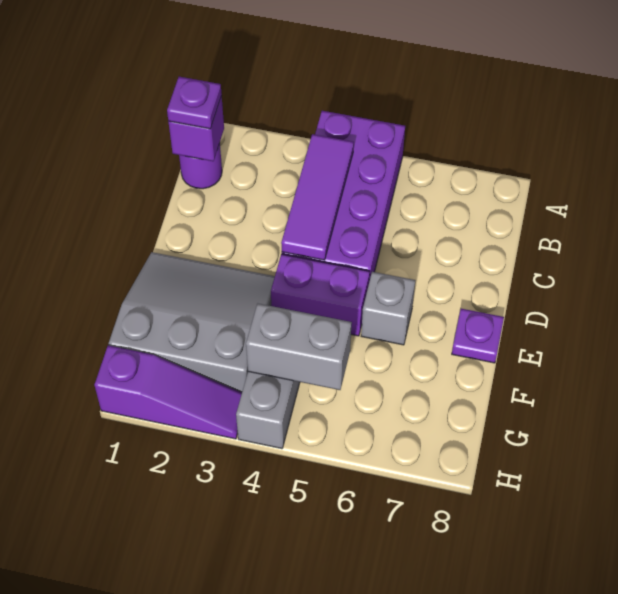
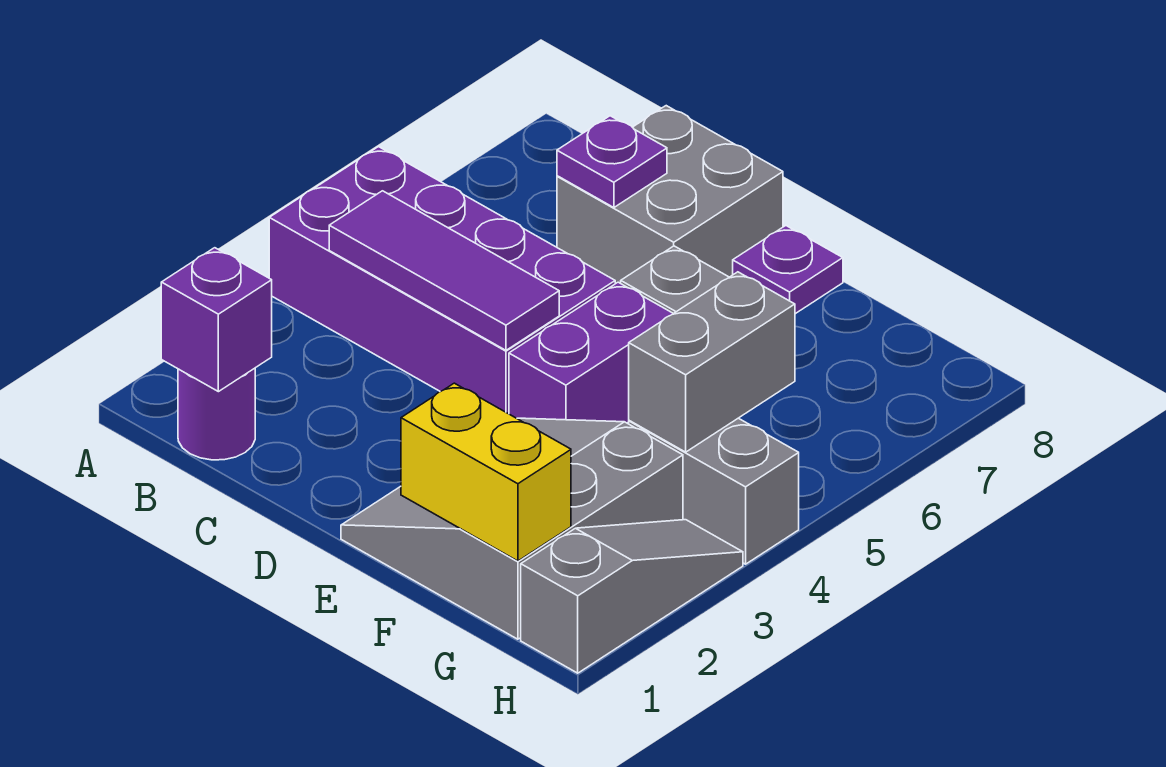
purple 1x1 plate [167,77,222,129] -> purple 1x1 plate moved to [557,116,667,208]
none -> grey 2x2 brick [557,106,783,284]
none -> yellow 1x2 brick [401,383,571,561]
purple 1x3 slope [94,346,242,439] -> grey 1x3 slope [521,520,743,673]

